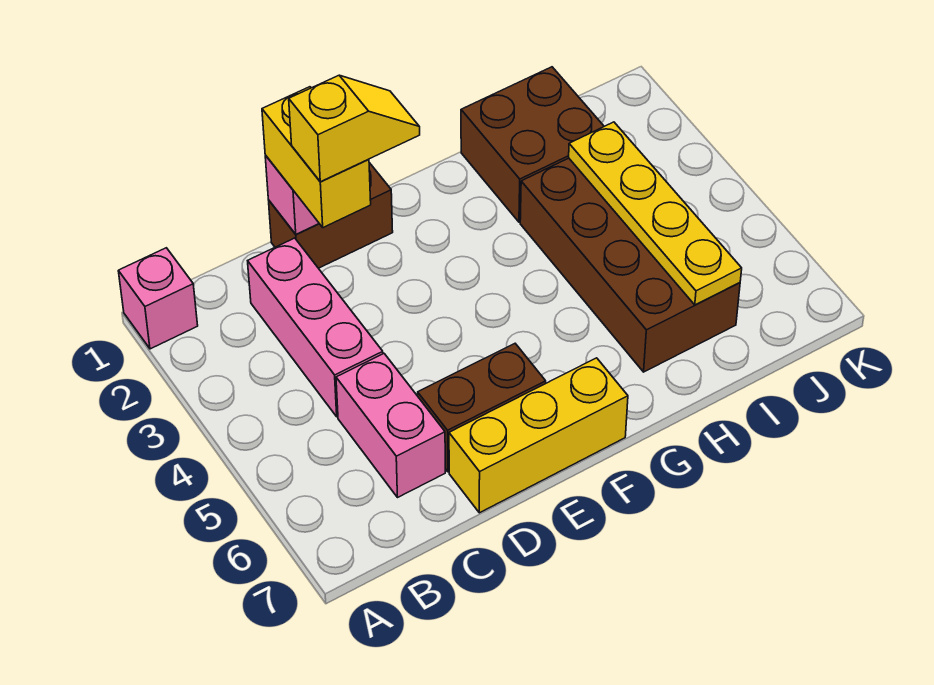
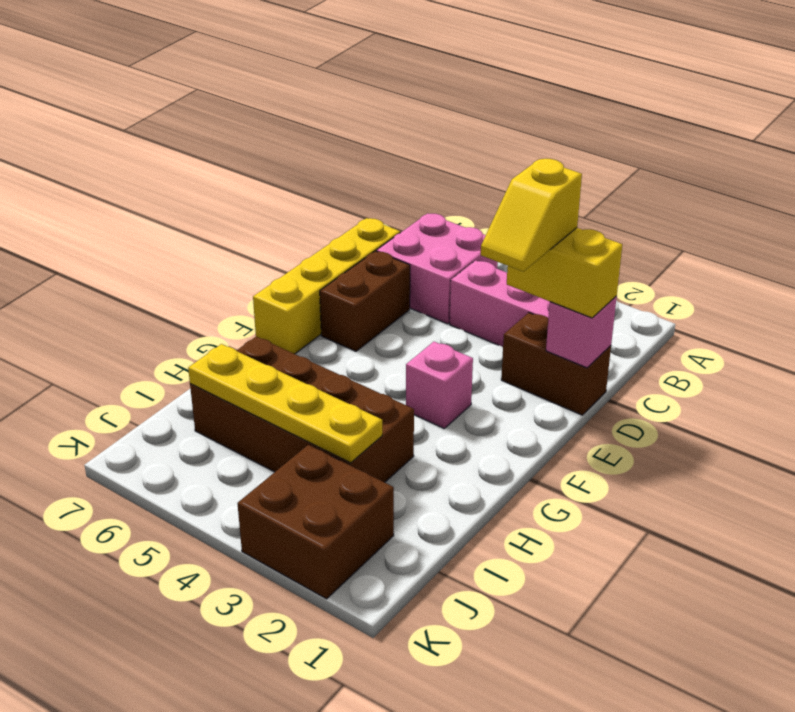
pink 1x1 brick [118,248,198,349] -> pink 1x1 brick moved to [406,342,473,428]
pink 1x2 brick [336,354,445,498] -> pink 2x2 brick [376,213,498,324]
brown 1x2 brick [269,163,393,268] -> brown 1x2 brick turned to [501,313,611,415]
yellow 1x3 brick [449,358,628,513] -> yellow 1x4 brick [253,218,400,354]
brown 2x2 brick [461,67,604,222] -> brown 2x2 brick moved to [237,445,394,599]

